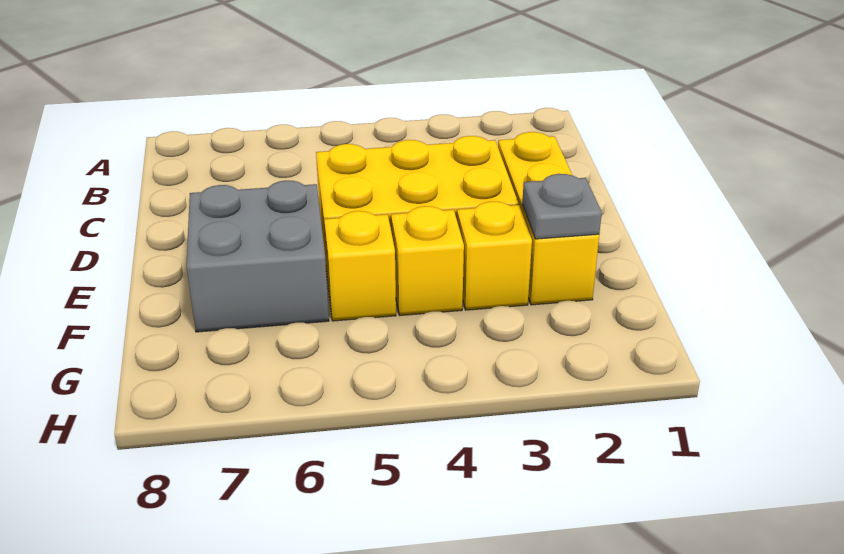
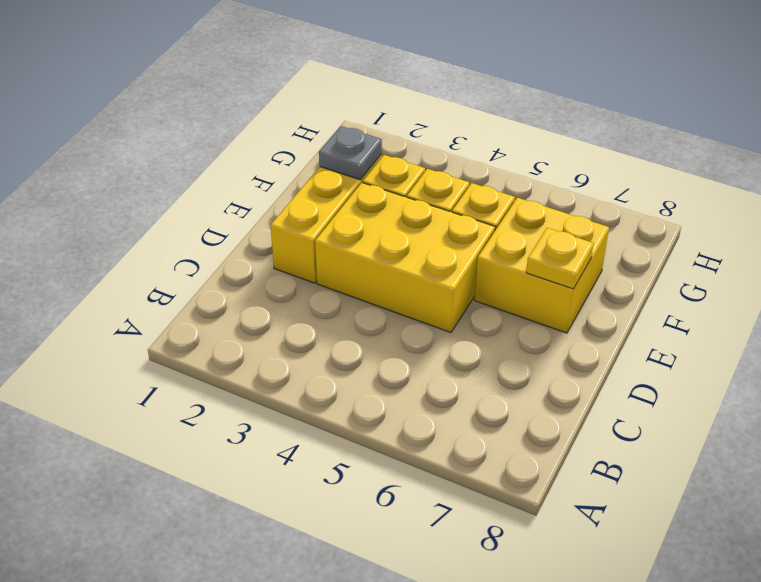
grey 2x2 brick [186,181,329,332] -> yellow 2x2 brick [475,198,609,333]
none -> yellow 1x1 plate [526,228,594,289]

